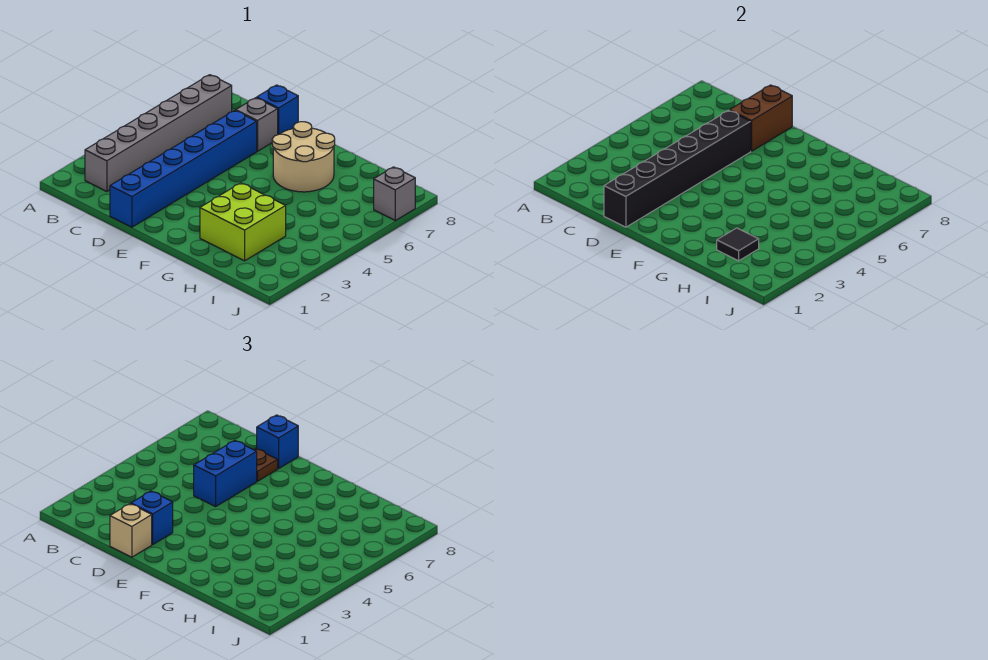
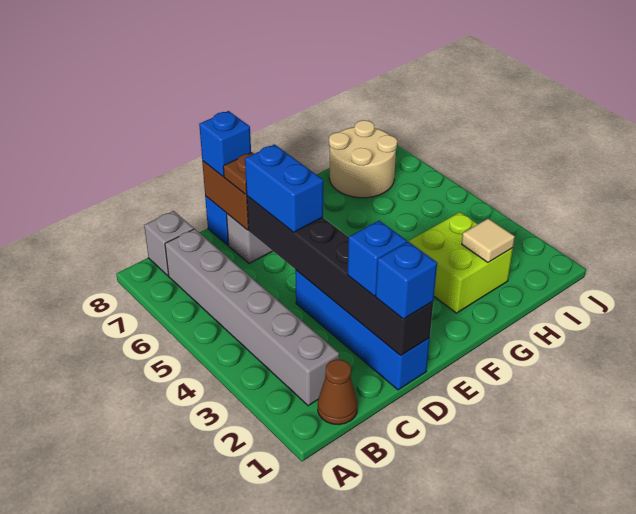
none -> brown 1x1 cone [318,359,358,424]
blue 1x6 brick [110,110,257,227] -> blue 1x4 brick [295,270,430,390]
tan 1x1 brick [110,504,152,557] -> blue 1x1 brick [376,242,437,319]
tan 2x2 round brick [272,122,335,192] -> tan 2x2 round brick moved to [329,120,397,198]
black 1x1 tile [717,228,759,261] -> tan 1x1 tile [462,219,515,262]
grey 1x1 brick [374,167,415,221] -> grey 1x1 brick moved to [144,211,194,276]

